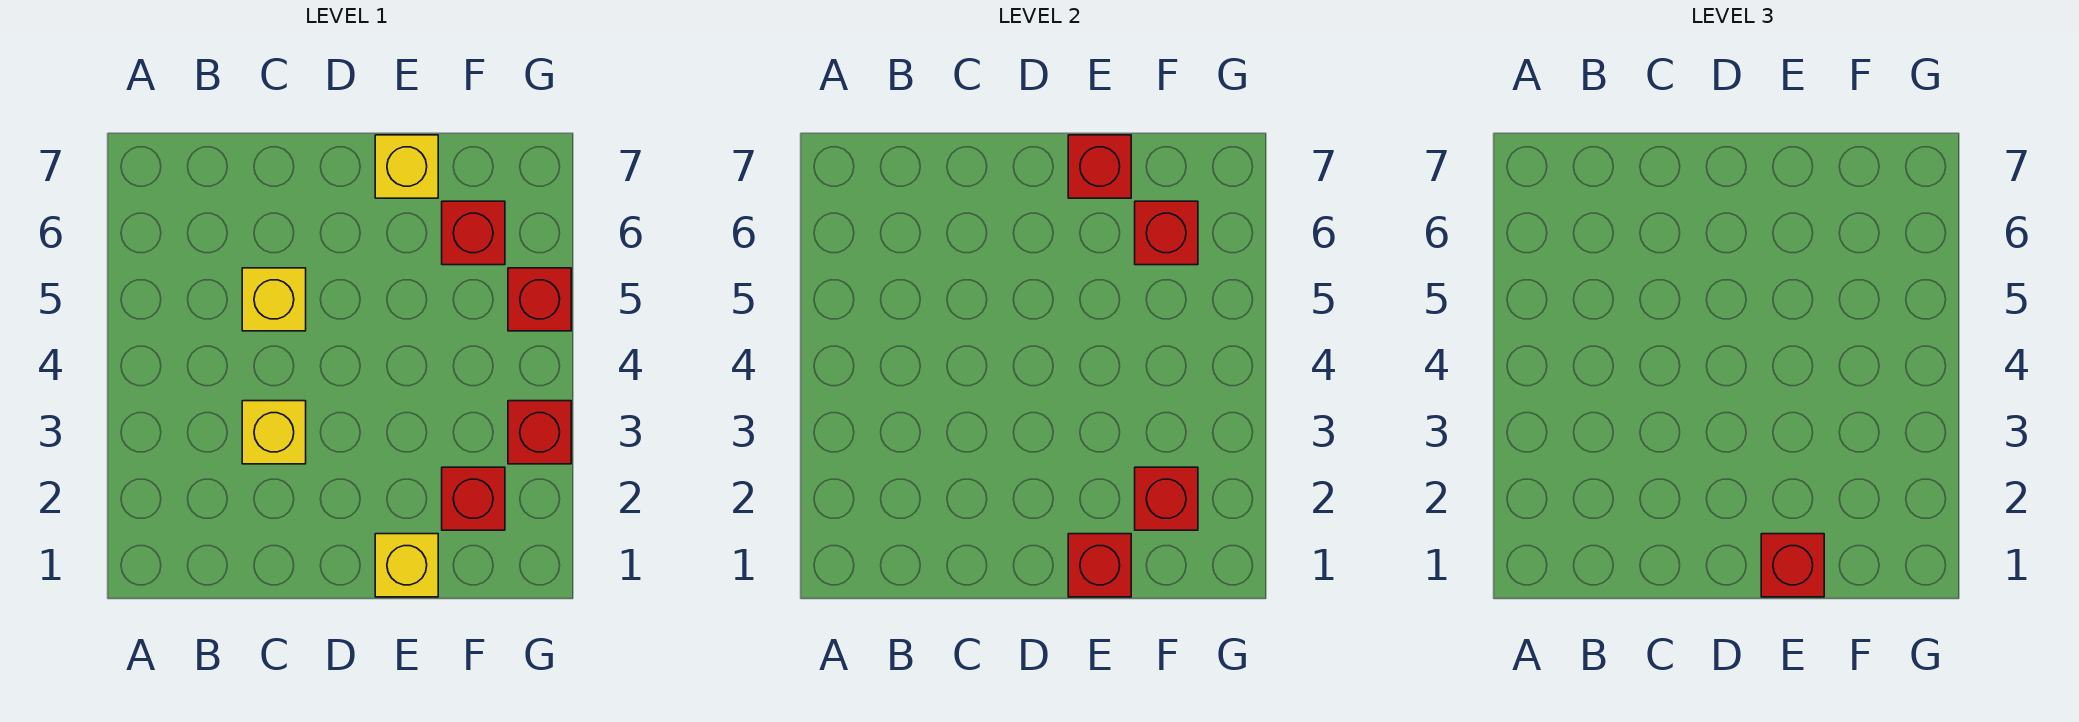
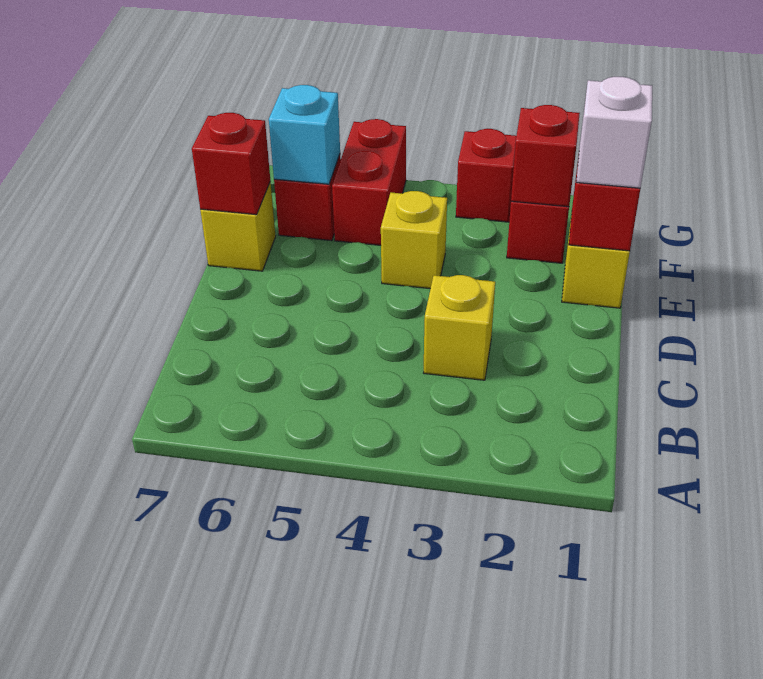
yellow 1x1 brick [242,268,306,331] -> yellow 1x1 brick moved to [381,191,447,289]
red 1x1 brick [1761,534,1824,597] -> white 1x1 brick [576,77,652,188]
red 1x1 brick [1135,201,1198,265] -> cyan 1x1 brick [269,85,340,184]
red 1x1 brick [508,268,571,331] -> red 1x2 brick [332,119,406,245]

